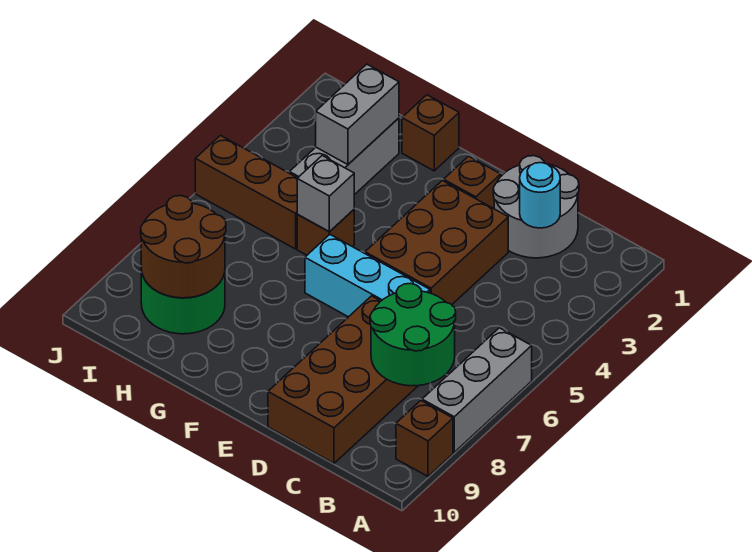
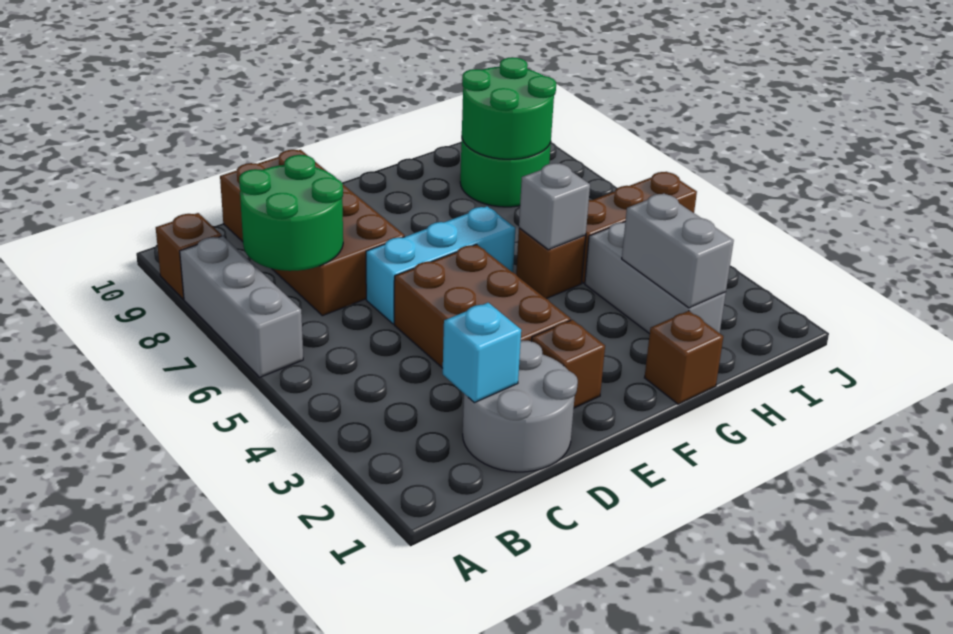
cyan 1x1 round brick [520,163,560,228] -> cyan 1x1 brick [443,303,521,403]
brown 2x2 round brick [141,196,226,298] -> green 2x2 round brick [462,57,556,159]

